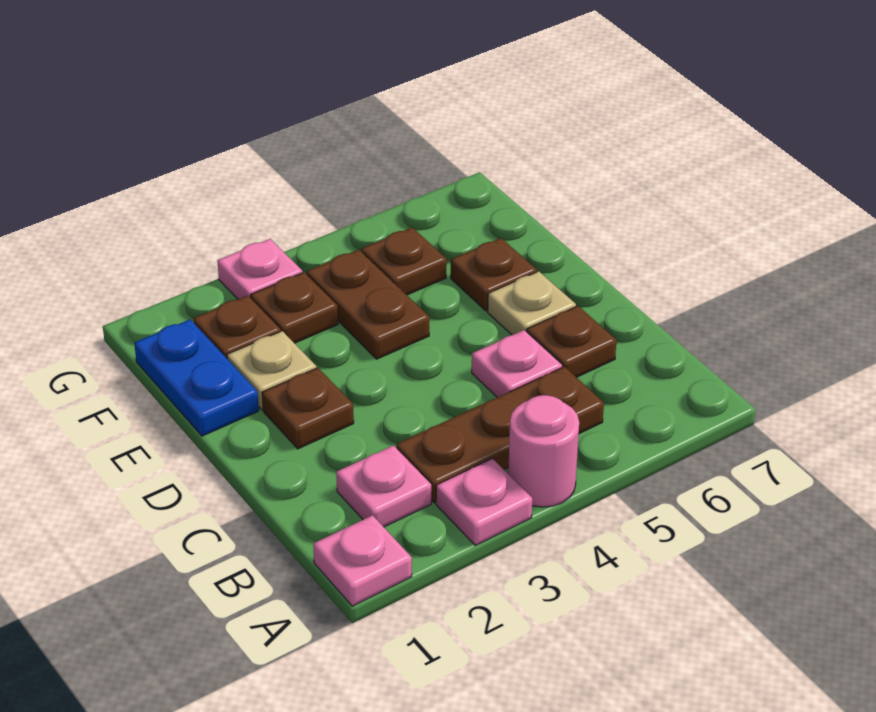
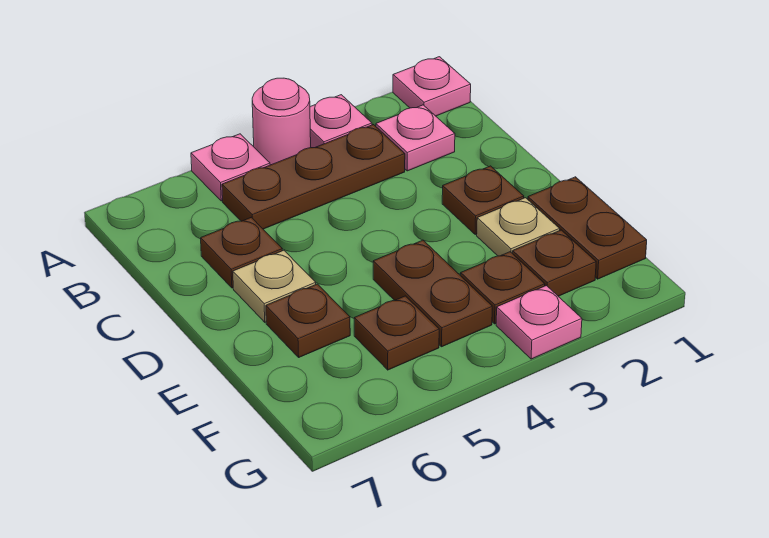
pink 1x1 plate [472,330,562,397] -> pink 1x1 plate moved to [191,134,270,201]
blue 1x2 plate [134,319,259,436] -> brown 1x2 plate [528,177,647,279]

